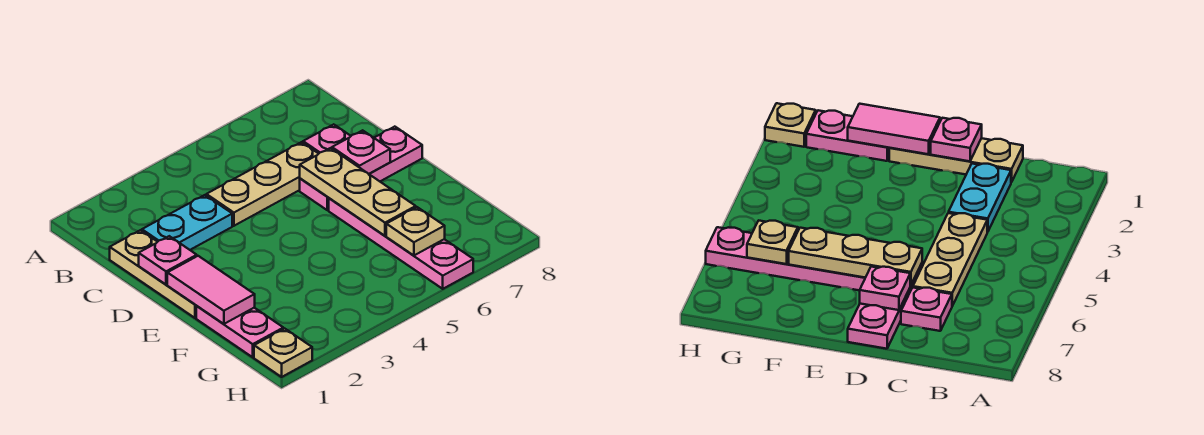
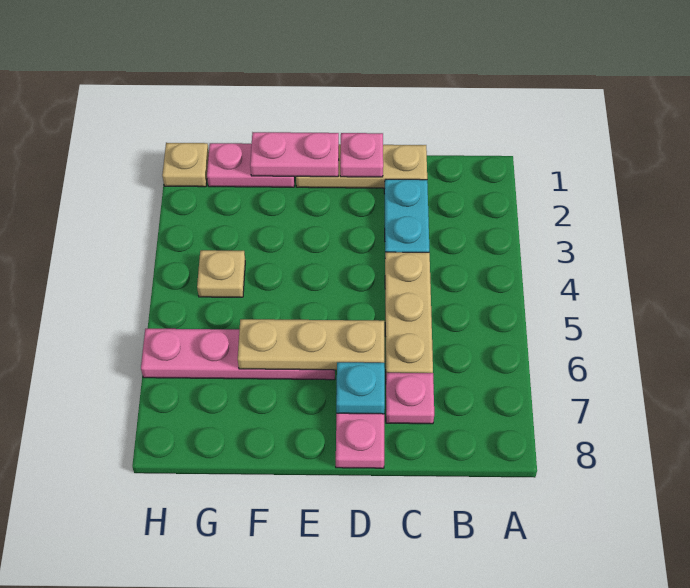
pink 1x1 plate [332,130,390,174] -> cyan 1x1 plate [336,362,385,414]
pink 1x2 tile [167,256,255,324] -> pink 1x2 plate [250,132,339,177]
tan 1x1 plate [386,207,445,255] -> tan 1x1 plate moved to [197,250,245,297]

